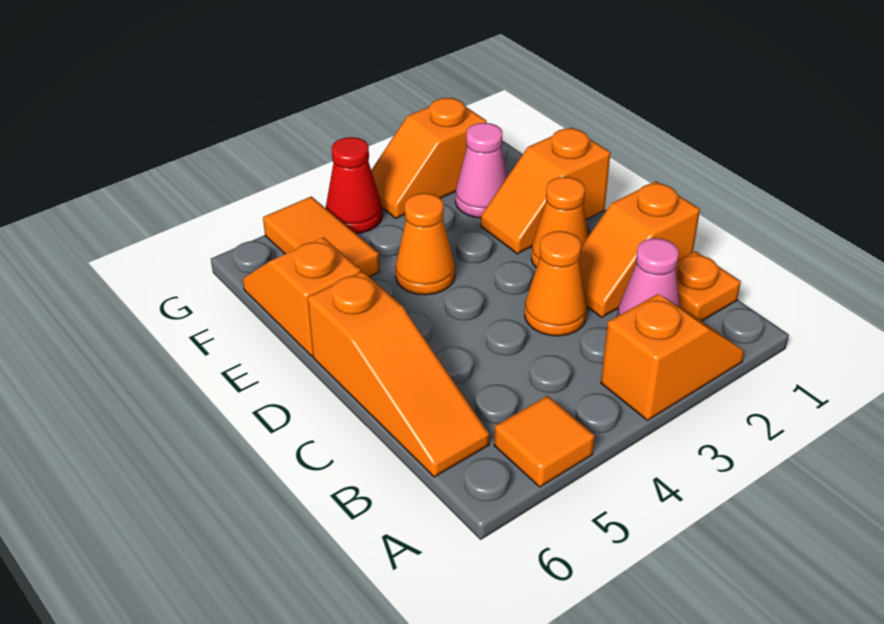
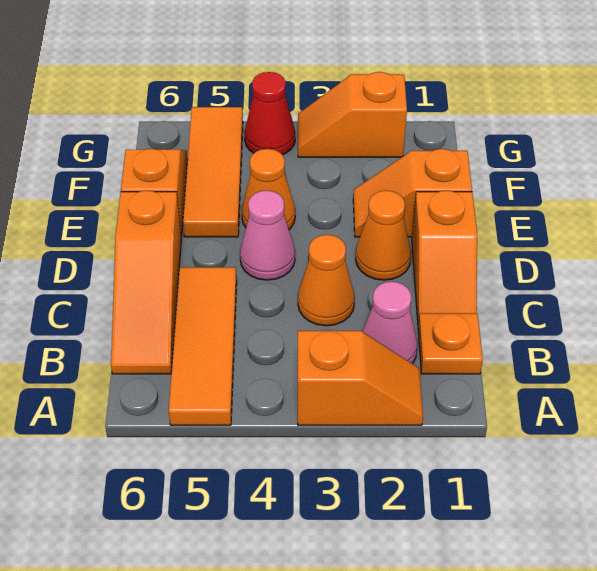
orange 1x1 tile [494,396,595,487] -> orange 1x3 tile [169,267,237,425]
orange 1x2 slope [579,181,700,317] -> orange 1x2 slope turned to [412,191,477,324]
pink 1x1 cone [455,123,508,218] -> pink 1x1 cone moved to [240,190,295,280]
orange 1x2 tile [263,196,380,277] -> orange 1x3 tile [183,107,243,237]

